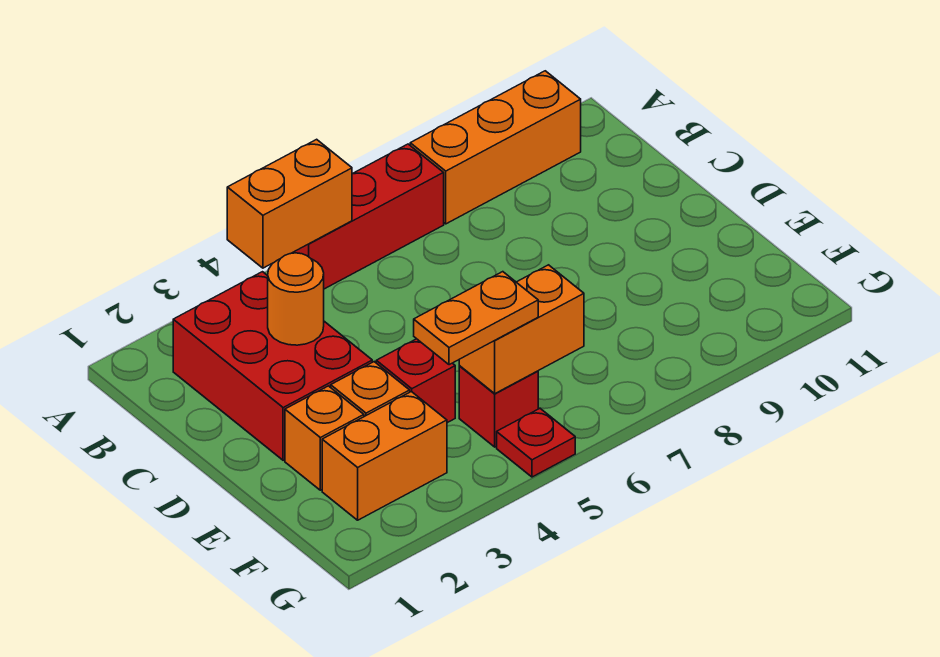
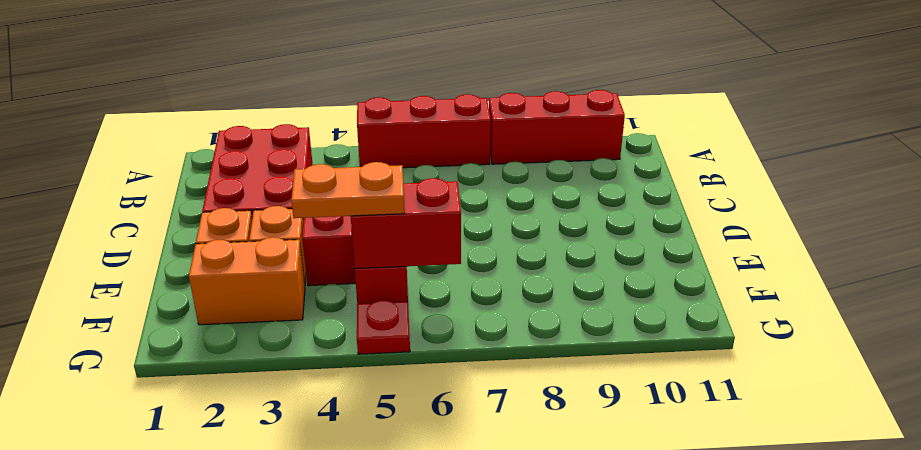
orange 1x2 brick [227,139,352,268] -> none
orange 1x3 brick [410,71,581,224] -> red 1x3 brick [489,90,625,164]
orange 1x1 round brick [268,253,324,345] -> none
orange 1x2 brick [459,265,584,394] -> red 1x2 brick [351,178,461,269]

